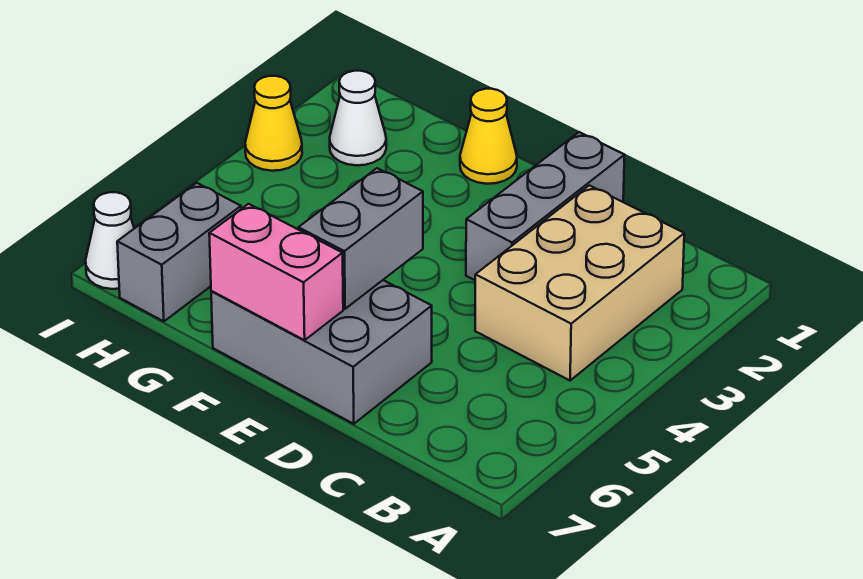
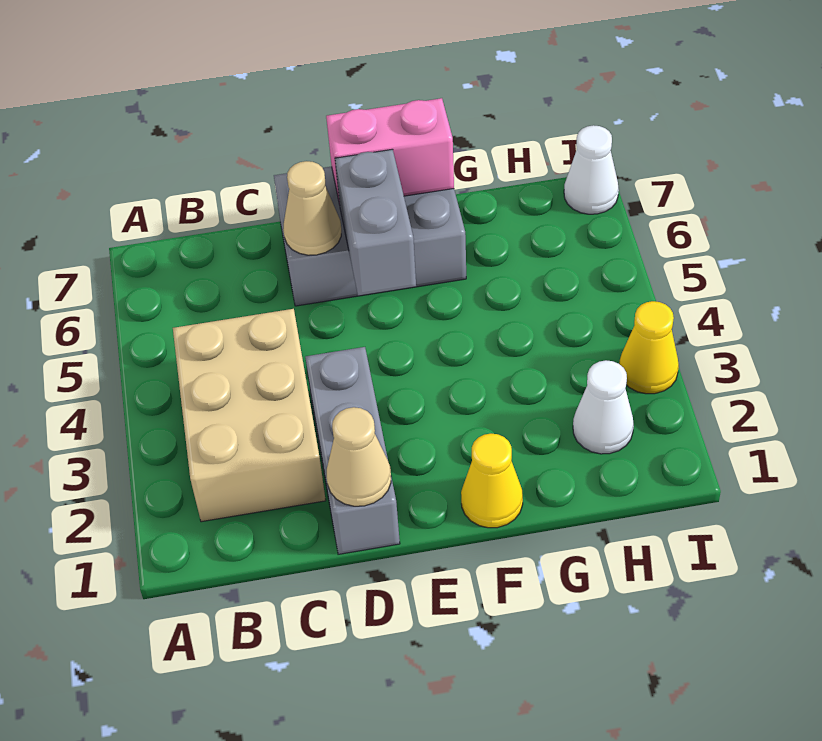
none -> tan 1x1 cone [327,407,391,506]
none -> tan 1x1 cone [283,161,341,255]
grey 1x2 brick [117,183,241,321] -> none

